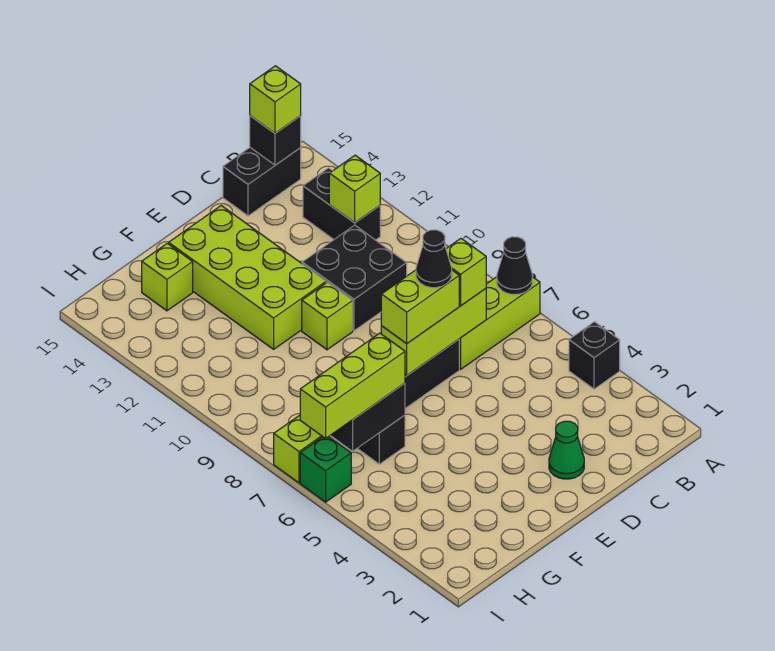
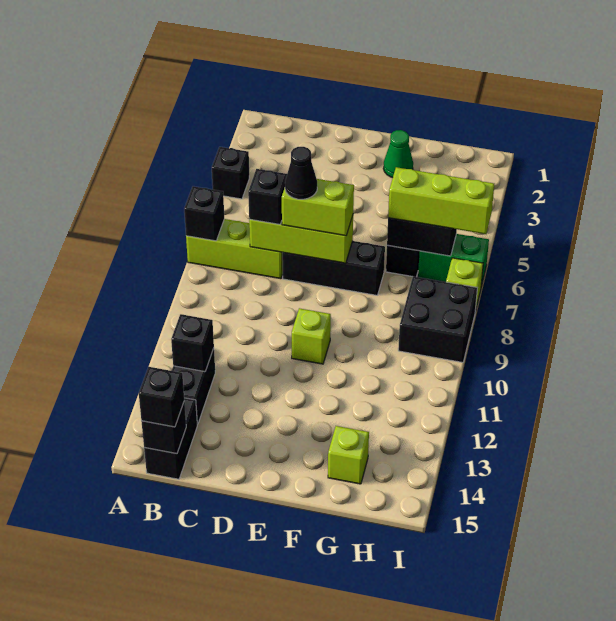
black 1x1 cone [497,237,532,294] -> black 1x1 brick [184,186,224,241]
lime 1x1 brick [329,155,380,223] -> black 1x1 brick [171,314,214,372]
black 1x2 brick [223,148,301,216] -> black 1x2 brick turned to [144,398,197,479]
lime 1x1 brick [250,66,301,133] -> black 1x1 brick [139,367,184,427]
lime 1x1 brick [446,238,486,306] -> black 1x1 brick [248,169,287,224]
black 2x2 brick [302,225,407,331] -> black 2x2 brick moved to [398,276,478,362]
green 1x1 cone [549,421,584,479] -> green 1x1 cone moved to [383,130,413,178]
lime 2x4 brick [169,206,326,349] -> none
green 1x1 brick [300,437,351,502] -> green 1x2 brick [418,234,489,286]

